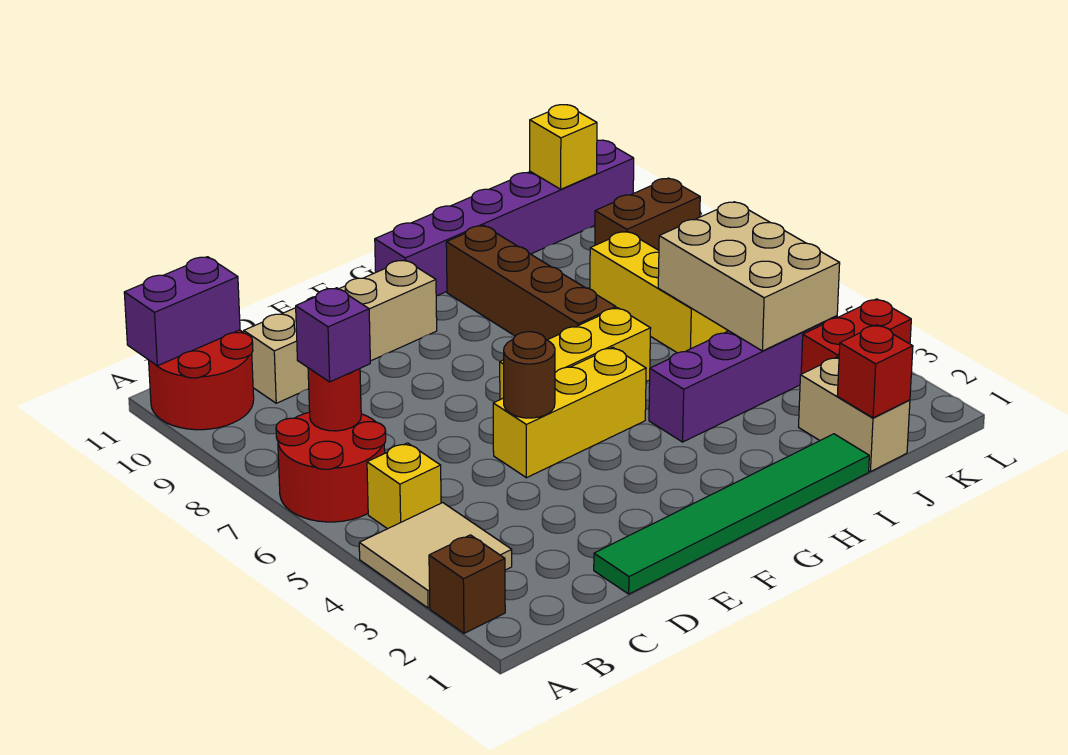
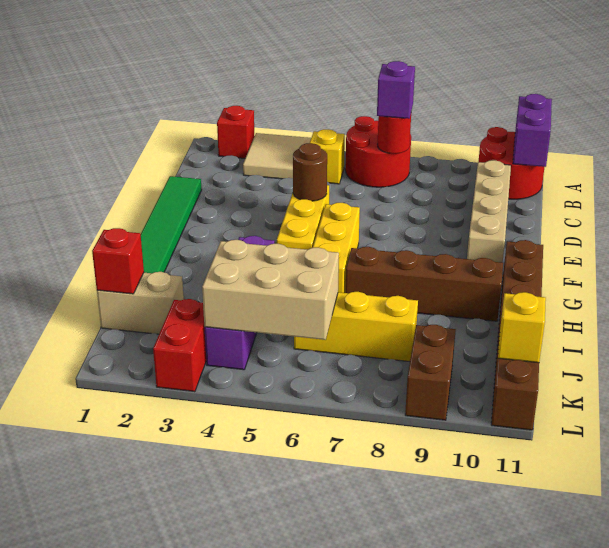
brown 1x1 brick [429,535,505,633] -> red 1x1 brick [217,106,255,158]
purple 1x6 brick [375,140,634,296] -> brown 1x6 brick [491,240,543,430]

